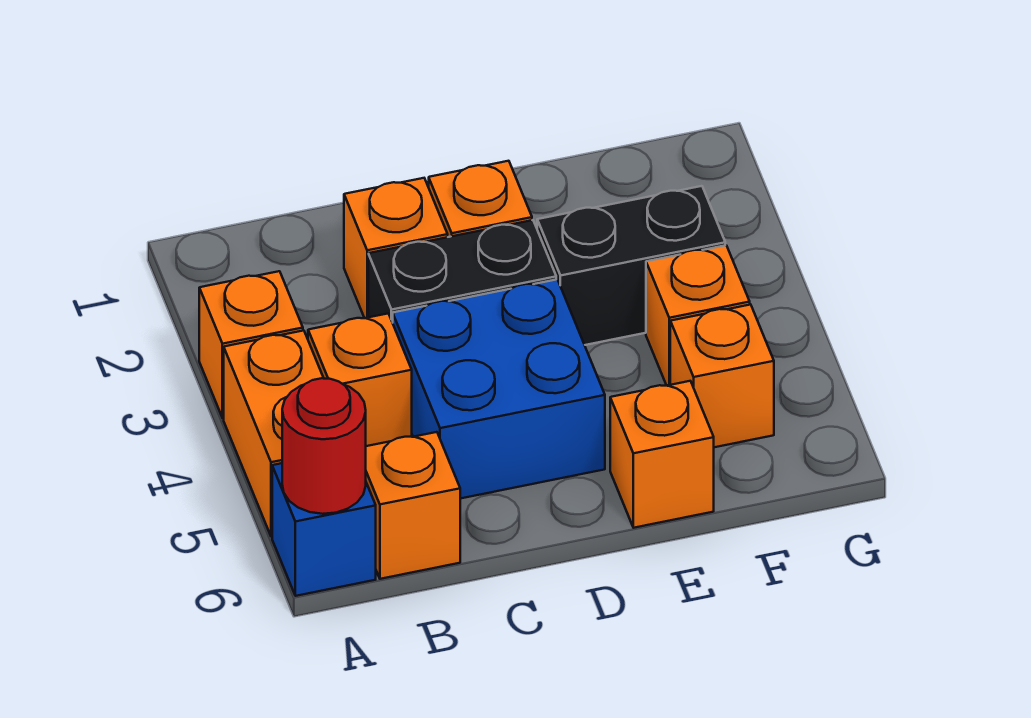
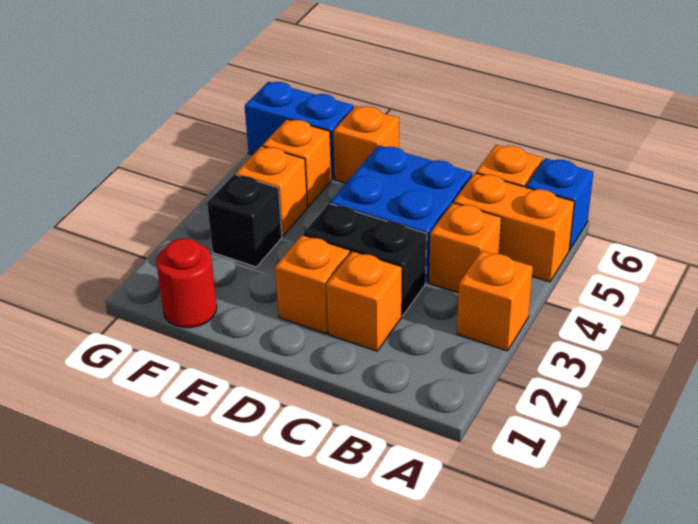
orange 1x2 brick [224,331,323,537] -> orange 1x2 brick turned to [454,173,574,282]
red 1x1 round brick [282,378,366,514] -> red 1x1 round brick moved to [156,238,217,328]
black 1x2 brick [537,186,725,345] -> black 1x1 brick [207,174,282,267]
none -> blue 1x2 brick [245,82,354,179]

